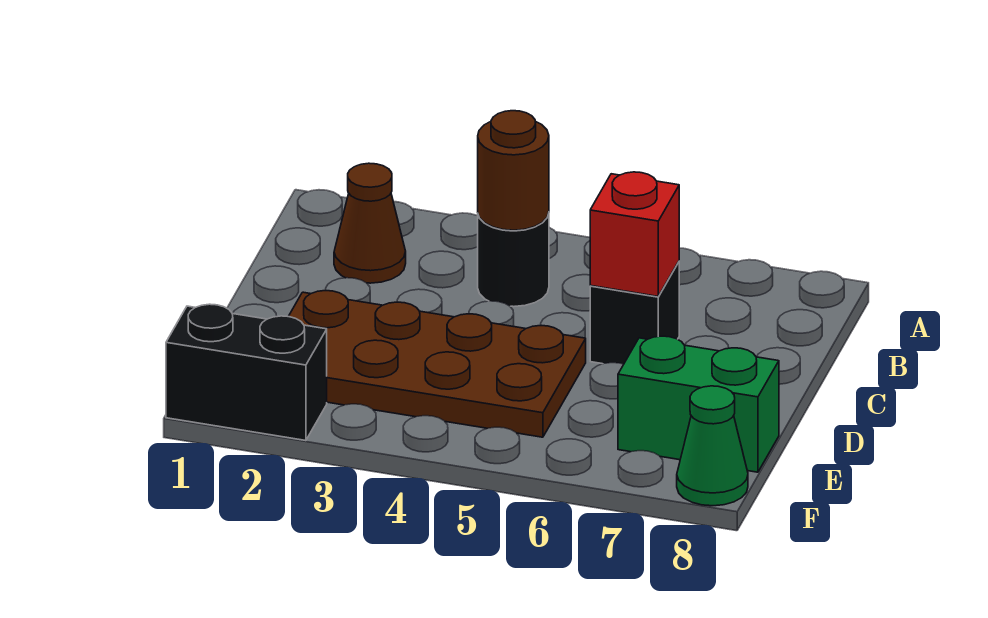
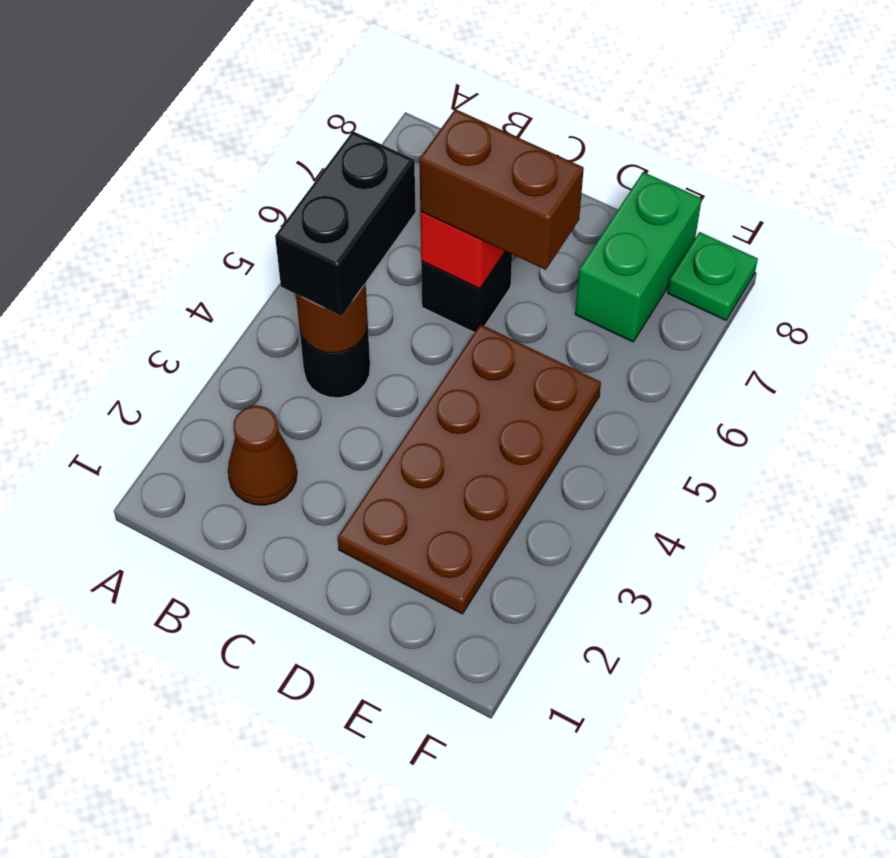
none -> brown 1x2 brick [419,109,584,270]
black 1x2 brick [166,304,327,441] -> black 1x2 brick moved to [275,131,416,316]
green 1x1 cone [677,386,748,506] -> green 1x1 plate [668,232,758,320]

